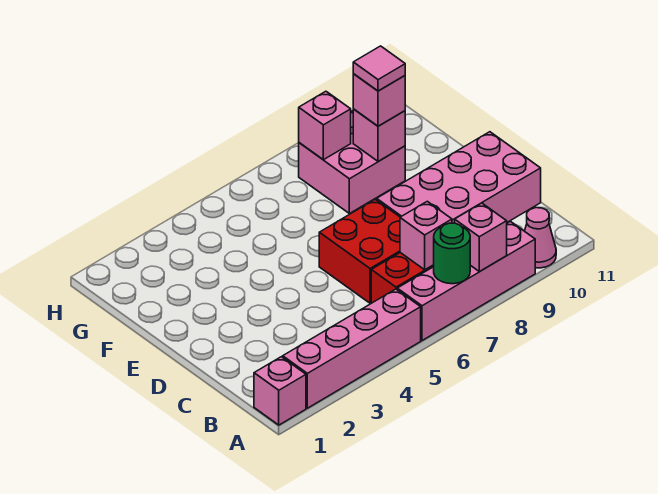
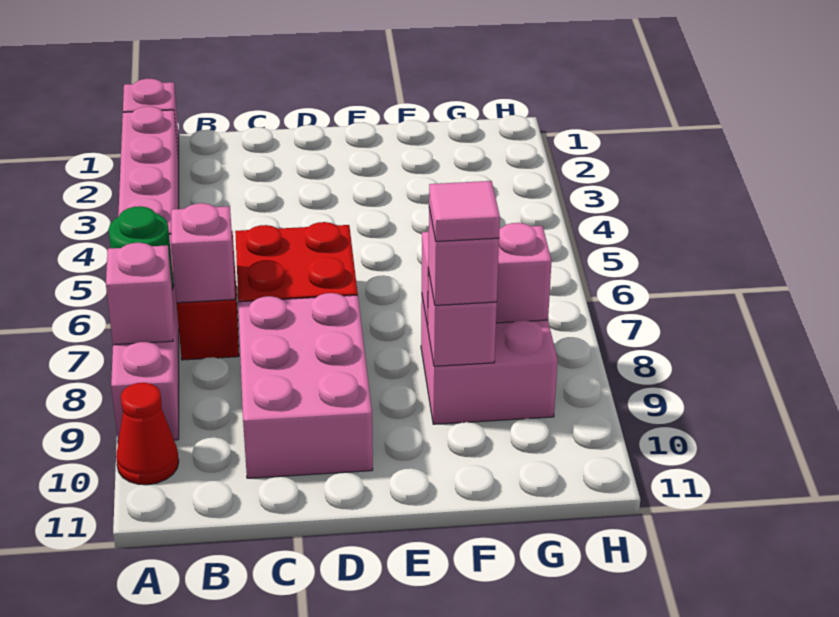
pink 1x1 cone [525,208,556,268] -> red 1x1 cone [116,383,179,485]
pink 2x4 brick [377,132,541,223] -> pink 2x3 brick [238,293,373,478]
pink 1x1 brick [299,91,351,160] -> pink 1x2 brick [422,223,552,327]

